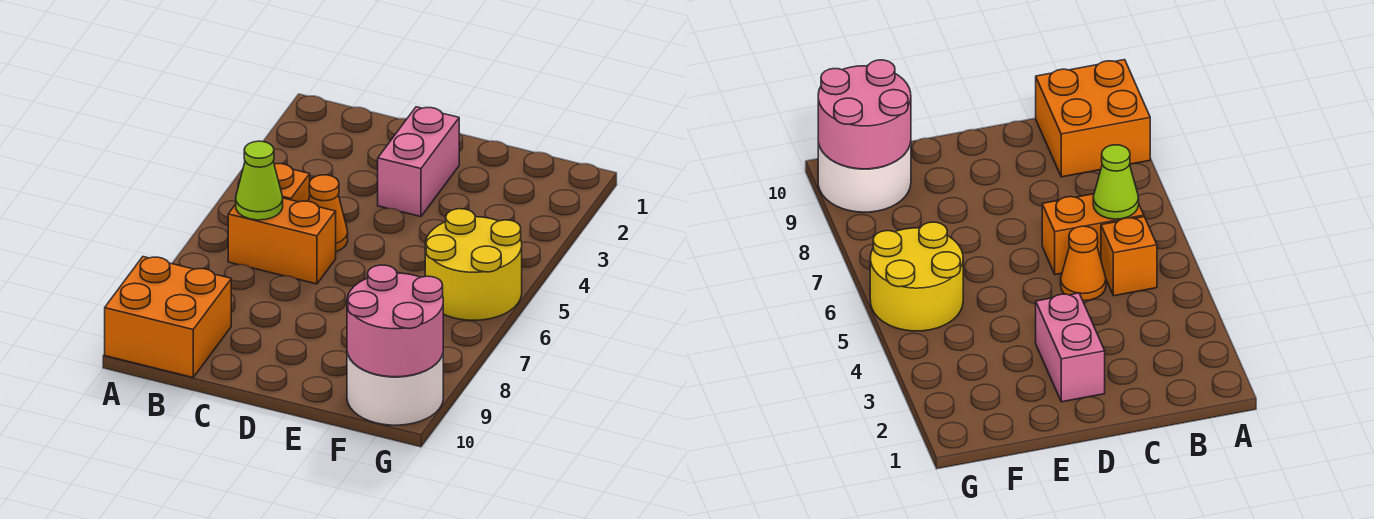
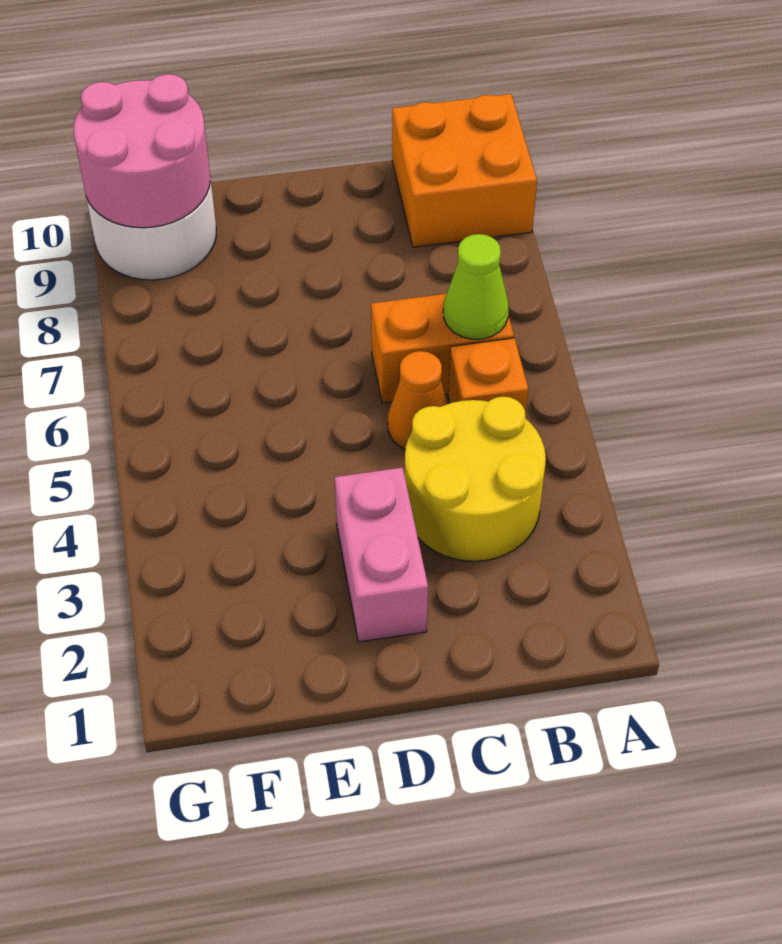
yellow 2x2 round brick [425,209,522,320] -> yellow 2x2 round brick moved to [405,396,546,561]

